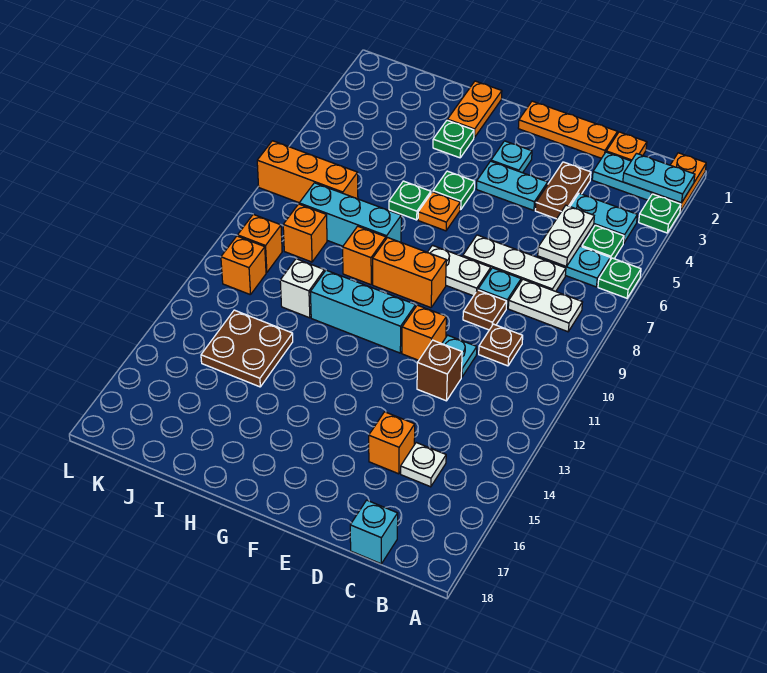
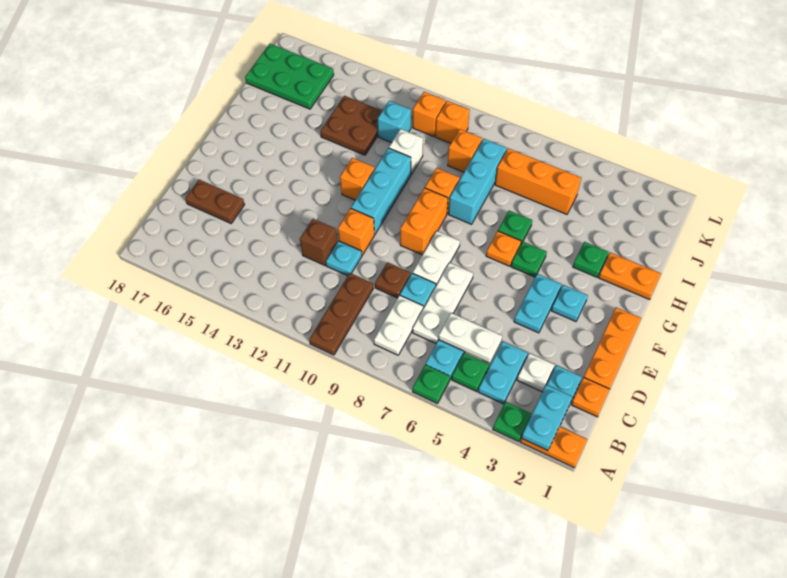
brown 1x1 plate [479,324,523,366] -> brown 1x3 plate [309,273,373,355]
white 1x1 plate [401,443,446,487] -> white 1x1 plate moved to [517,353,555,392]
cyan 1x1 brick [350,500,398,564] -> cyan 1x1 brick moved to [378,101,411,143]
brown 1x2 plate [535,162,591,219] -> brown 1x2 plate moved to [185,180,244,223]
orange 1x1 brick [369,412,415,474] -> orange 1x1 brick moved to [340,158,375,200]
orange 1x3 brick [257,141,358,203] -> orange 1x3 brick turned to [495,148,581,214]
none -> green 2x3 plate [245,44,334,109]

